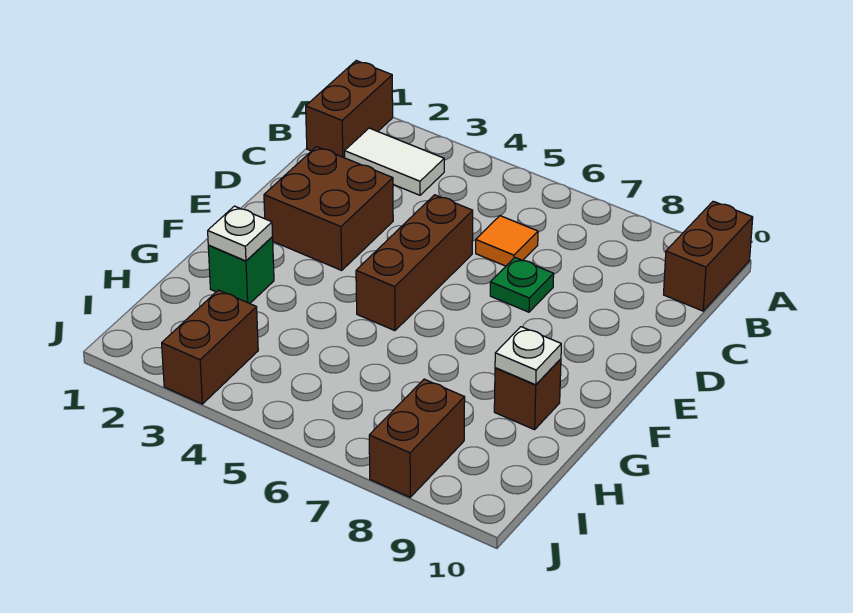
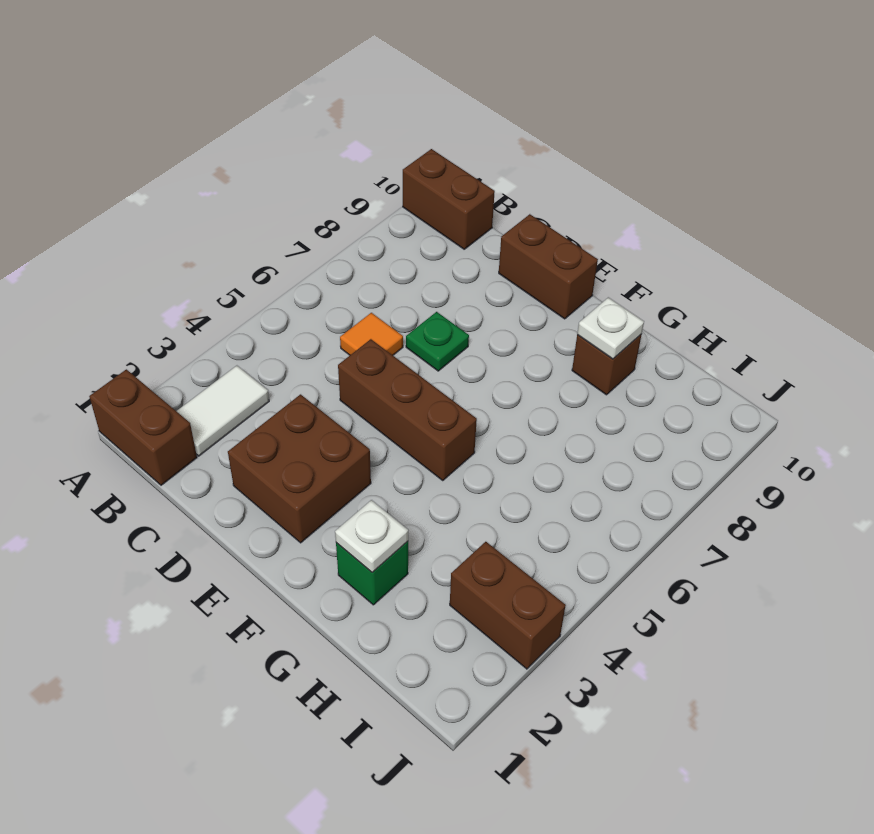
brown 1x2 brick [369,379,465,497] -> brown 1x2 brick moved to [499,214,598,319]

